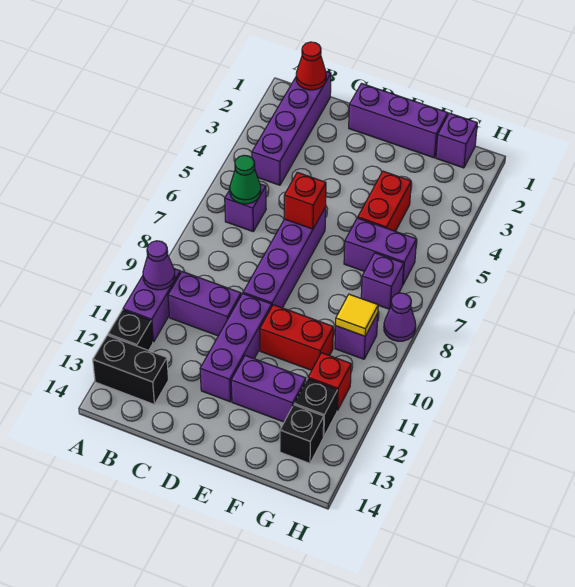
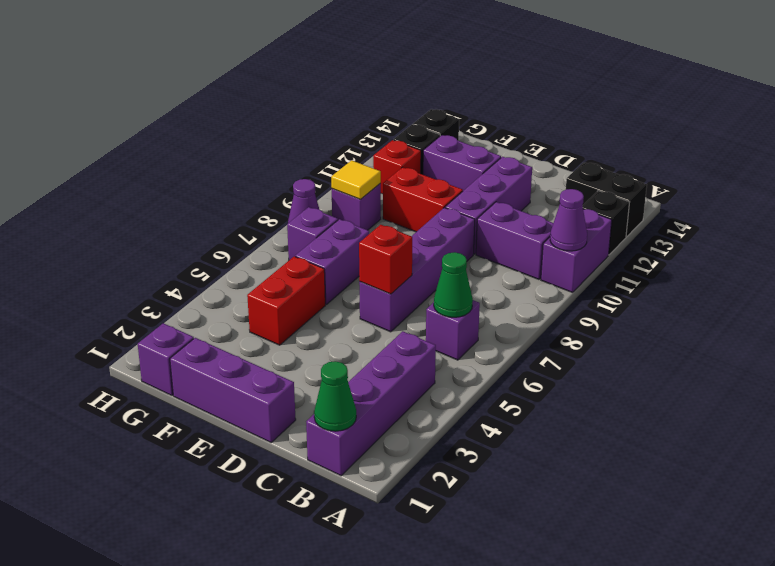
red 1x1 cone [296,42,326,90] -> green 1x1 cone [314,361,356,431]
purple 1x2 brick [344,218,416,285] -> purple 1x2 brick turned to [295,219,369,304]

